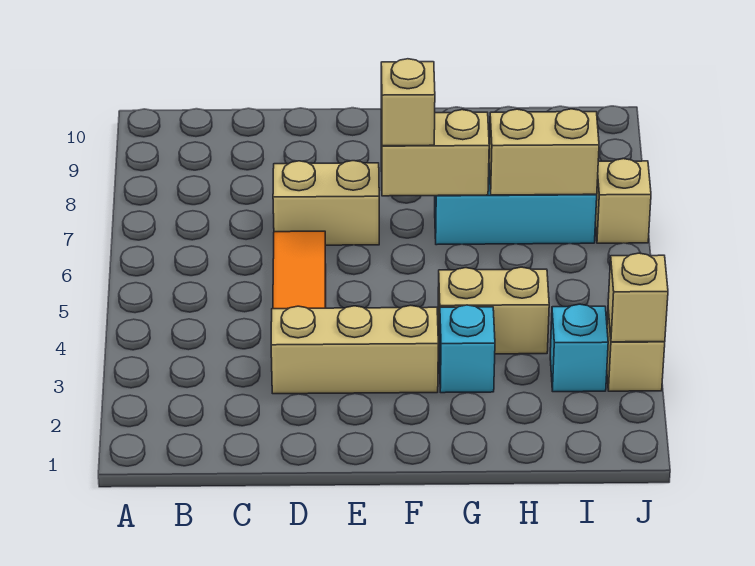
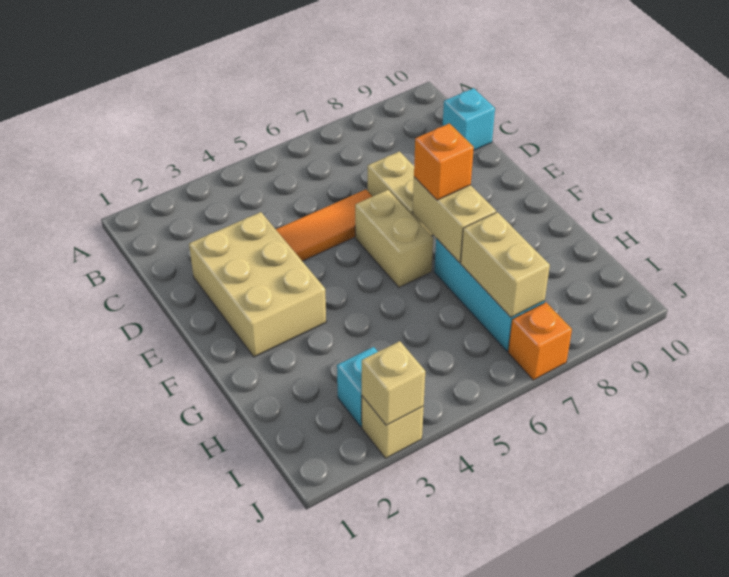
tan 1x3 brick [271,305,438,394] -> tan 2x3 brick [189,212,326,357]
tan 1x1 brick [381,59,435,146] -> orange 1x1 brick [414,124,474,200]
cyan 1x1 brick [439,305,495,393] -> cyan 1x1 brick moved to [443,88,495,151]
tan 1x2 brick [438,267,549,354] -> tan 1x2 brick moved to [355,190,433,287]
tan 1x1 brick [595,159,651,243] -> orange 1x1 brick [508,302,572,380]

